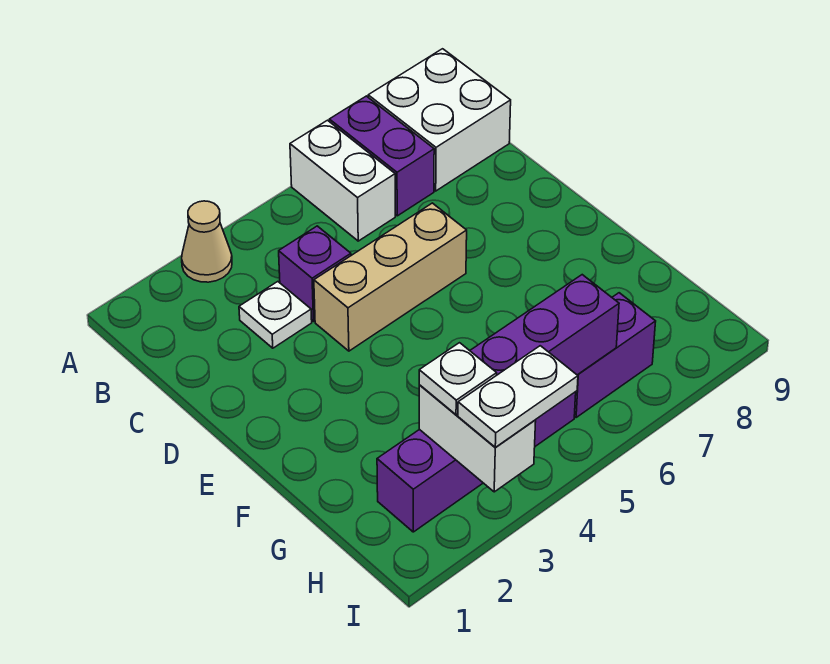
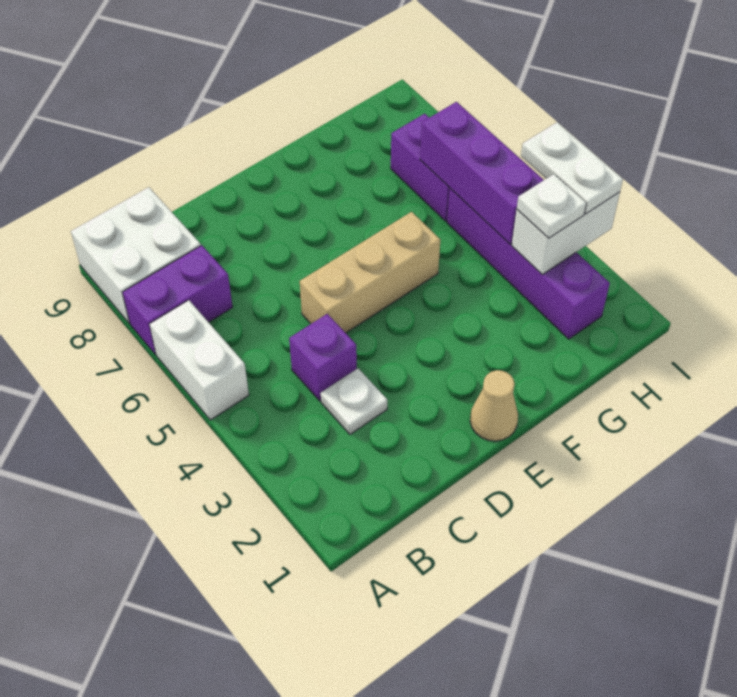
tan 1x1 cone [182,201,232,282] -> tan 1x1 cone moved to [470,370,518,441]
white 1x2 brick [290,120,395,241] -> white 1x2 brick turned to [150,300,249,420]
tan 1x3 brick [314,203,467,351] -> tan 1x3 brick turned to [300,212,440,333]

